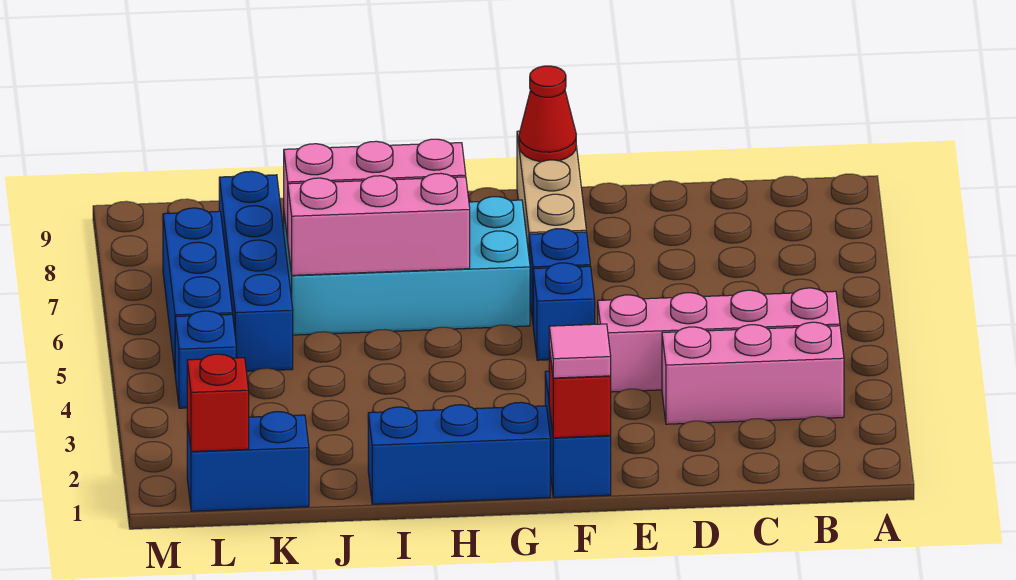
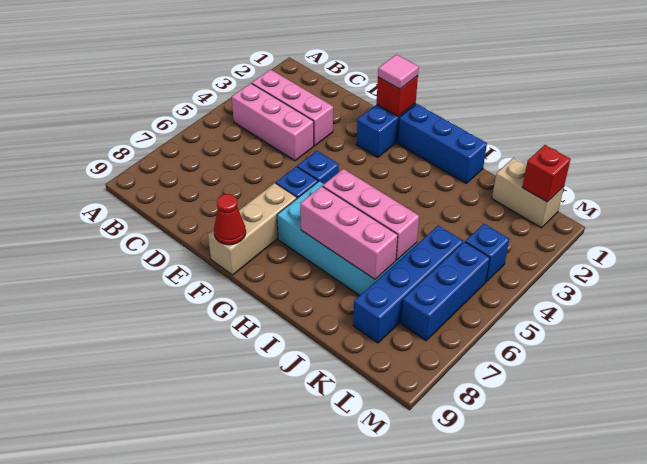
pink 1x4 brick [598,288,840,392] -> pink 1x3 brick [232,83,314,161]
blue 1x2 brick [187,412,309,511] -> tan 1x2 brick [492,158,564,228]

